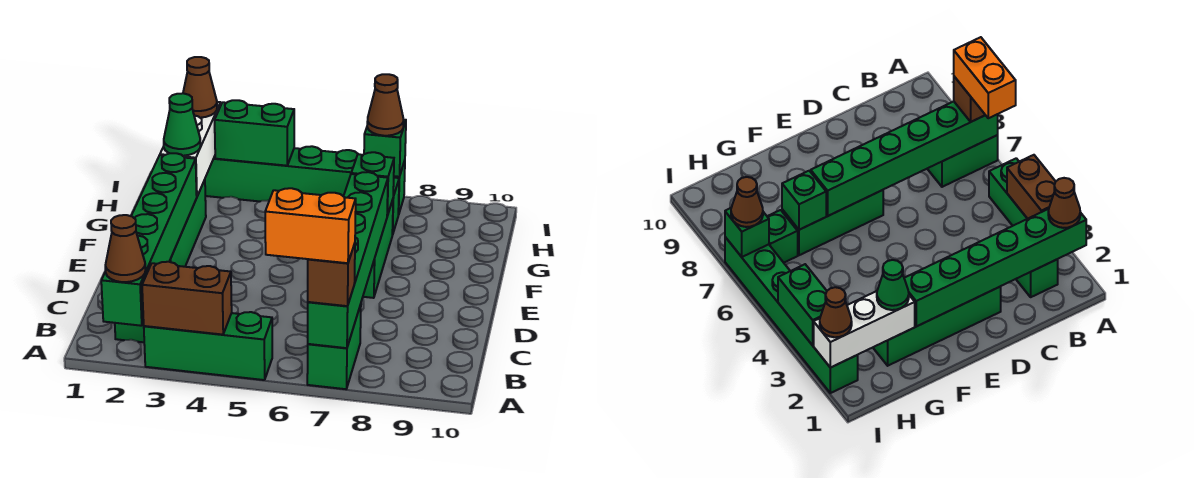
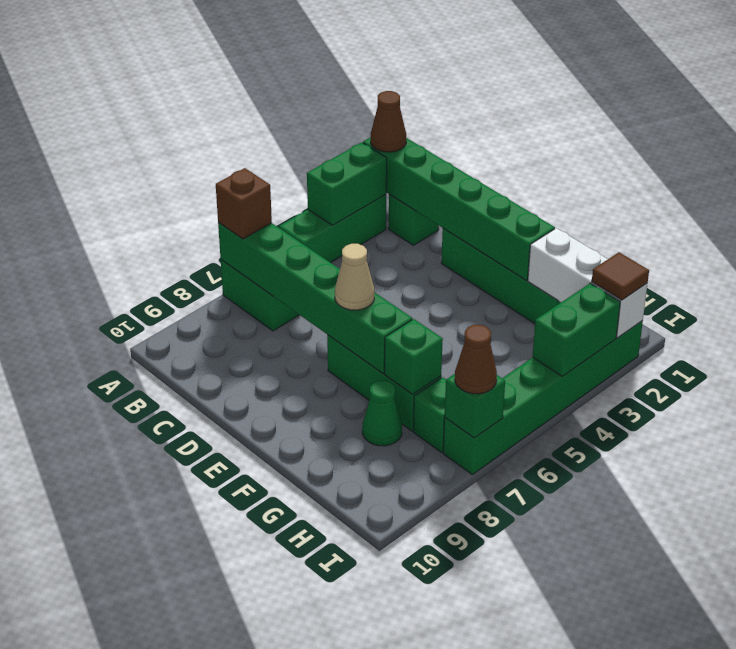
brown 1x2 brick [142,262,232,335] -> green 1x2 brick [307,142,387,225]
orange 1x2 brick [265,188,356,263] -> none
none -> tan 1x1 cone [335,244,374,310]
green 1x1 cone [164,93,200,156] -> green 1x1 cone moved to [362,381,402,446]
brown 1x1 cone [183,57,217,118] -> brown 1x1 tile [592,252,649,300]

